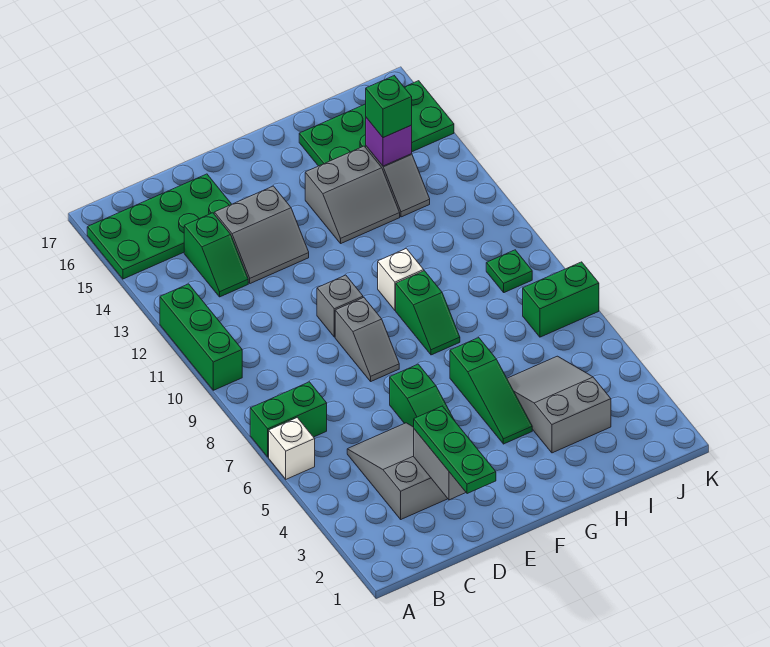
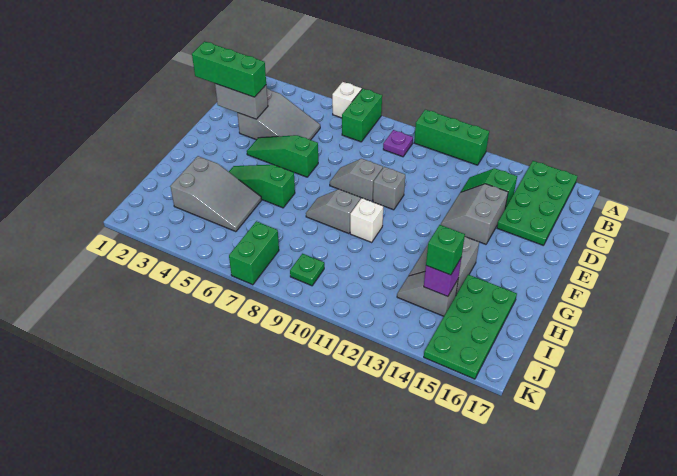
none -> purple 1x1 plate [383,130,413,157]
green 1x3 plate [414,406,496,494] -> green 1x3 brick [192,41,266,97]
green 1x2 slope [396,271,460,355] -> grey 1x2 slope [306,189,361,234]

